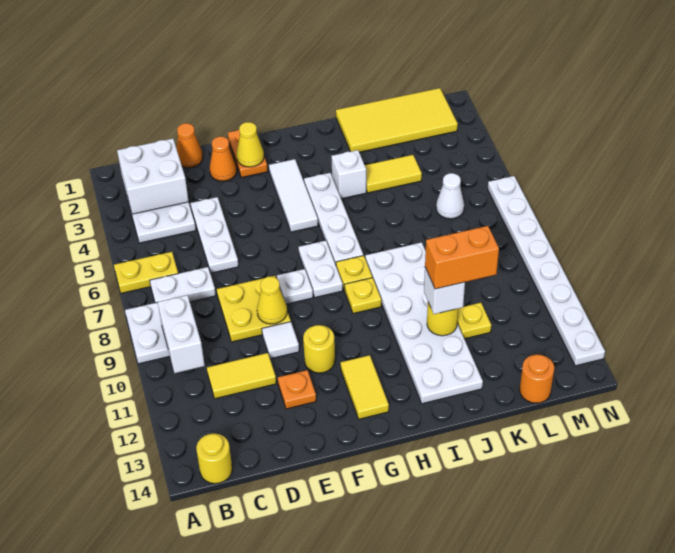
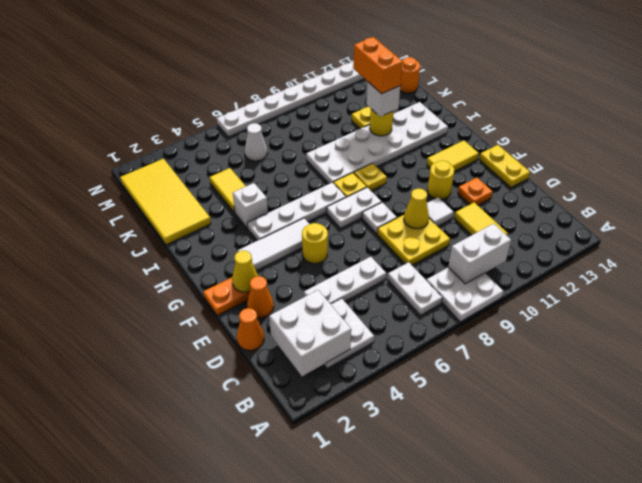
yellow 1x2 plate [114,252,178,293] -> yellow 1x2 plate moved to [479,145,530,188]
yellow 1x1 round brick [196,433,232,484] -> yellow 1x1 round brick moved to [302,223,328,264]

